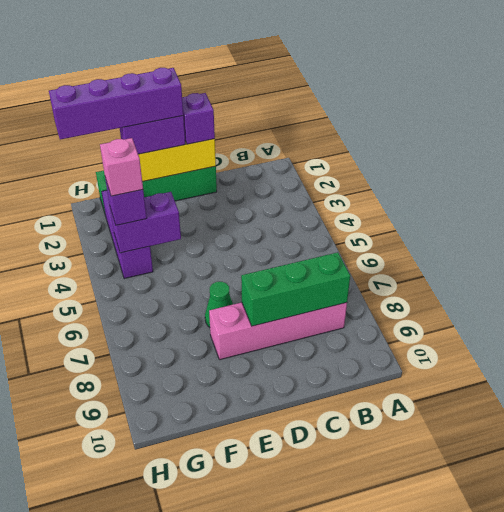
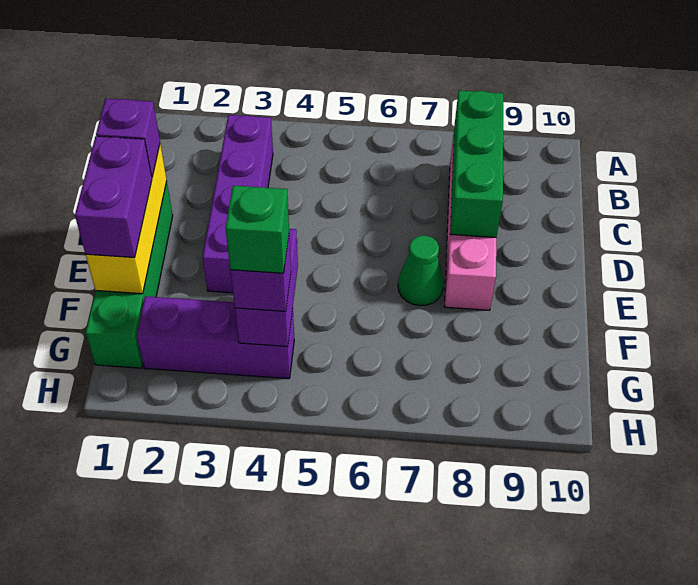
purple 1x4 brick [49,68,183,140] -> purple 1x4 brick moved to [203,115,273,293]
pink 1x1 brick [100,138,143,196] -> green 1x1 brick [225,186,289,273]

